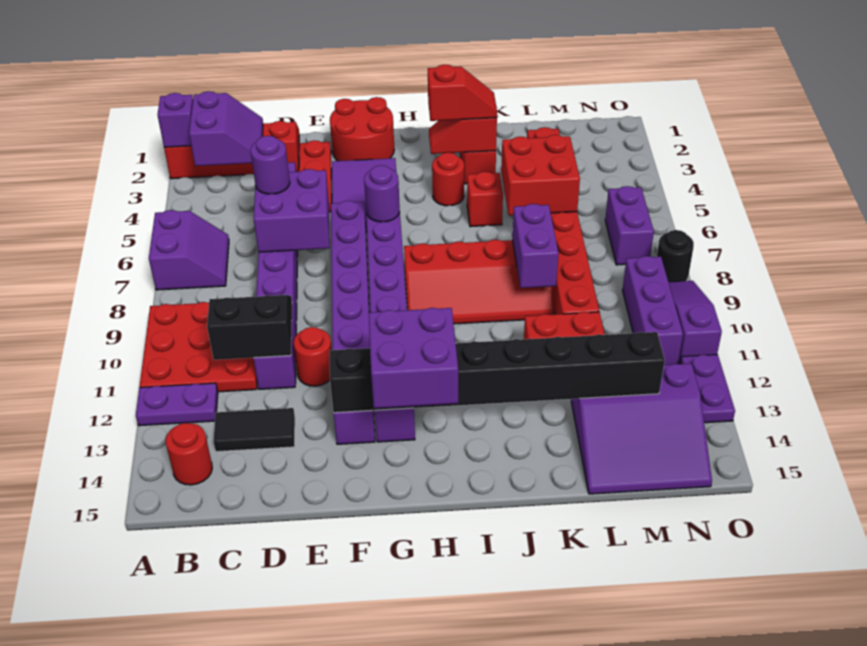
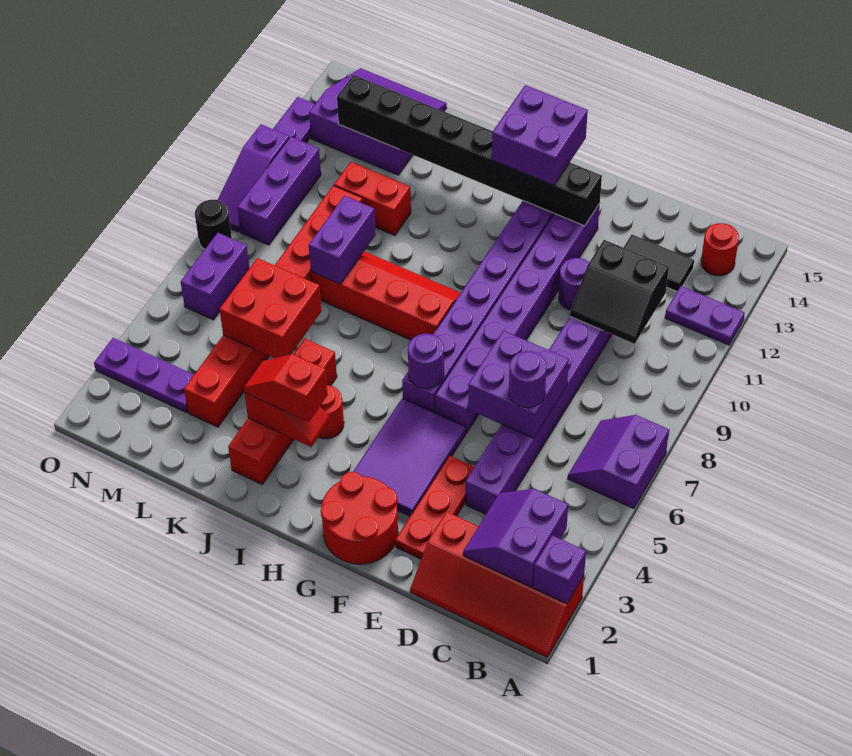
red 3x3 plate [140,302,257,392] -> none
red 1x1 round brick [293,327,332,386] -> purple 1x1 round brick [559,258,589,310]
none -> purple 1x3 plate [94,338,194,413]

